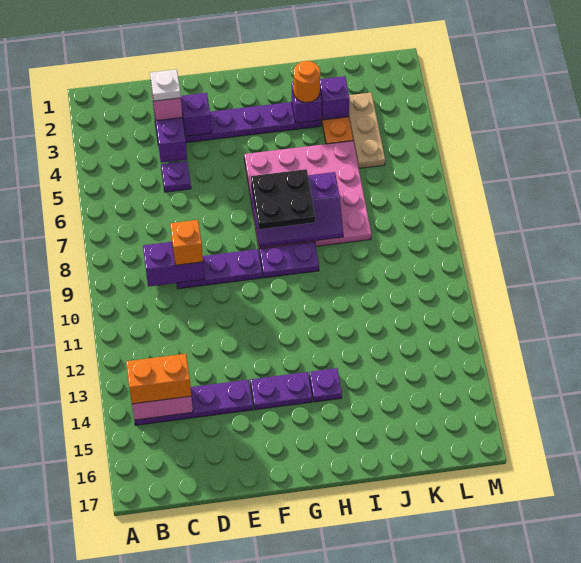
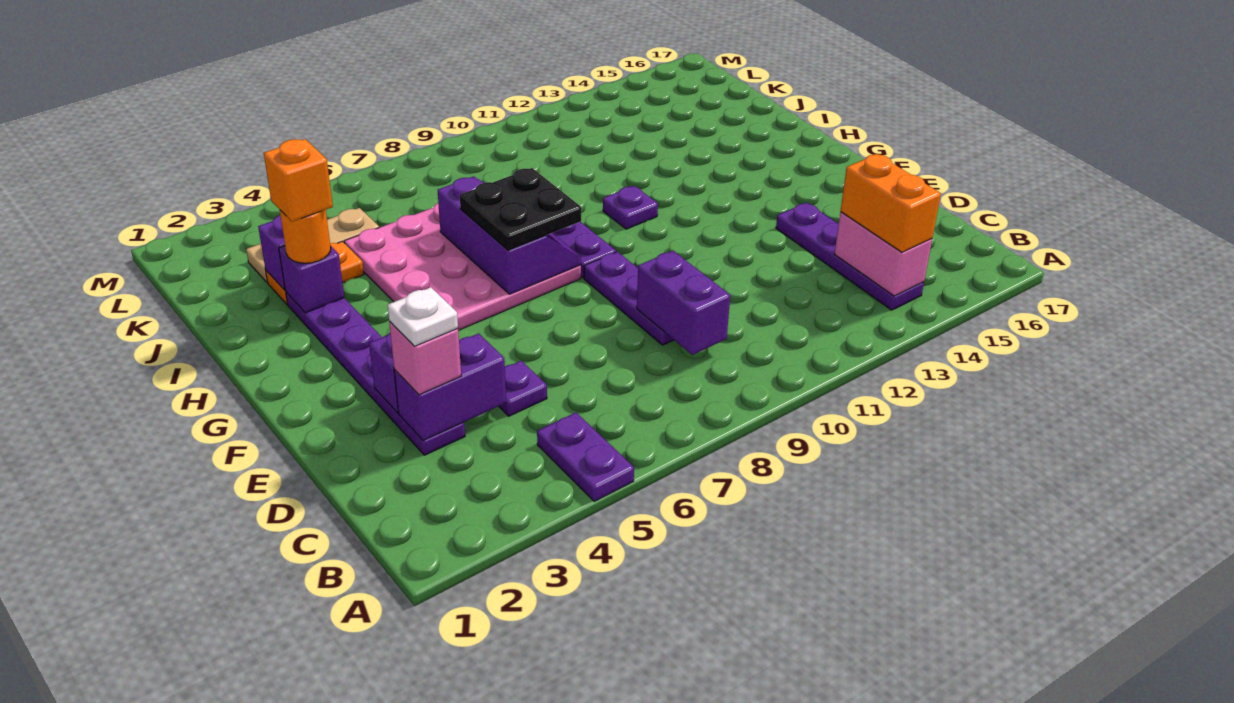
orange 1x1 brick [170,220,203,265] -> orange 1x1 brick moved to [264,139,333,222]
purple 1x2 plate [250,372,312,410] -> purple 1x2 plate moved to [537,413,634,501]
purple 1x1 plate [309,368,342,402] -> purple 1x1 plate moved to [603,186,658,229]

